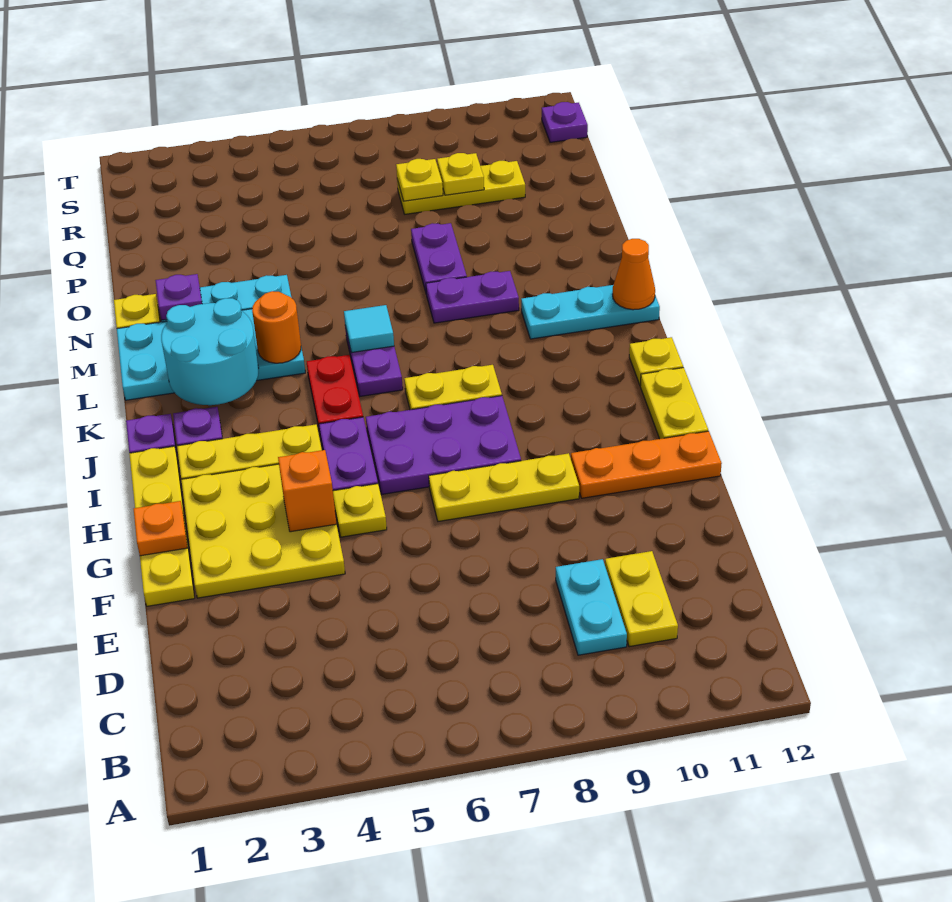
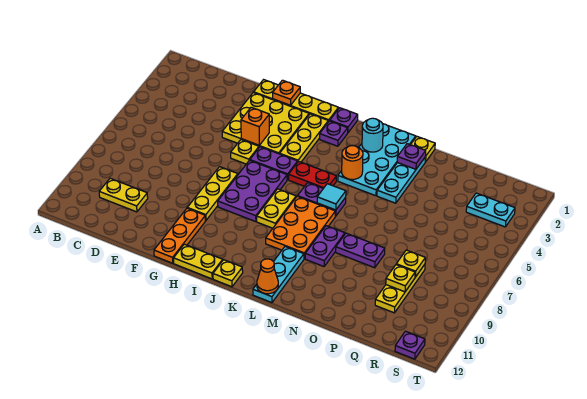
cyan 1x2 plate [556,559,627,655] -> cyan 1x2 plate moved to [466,193,515,227]
cyan 2x2 round brick [161,298,259,405] -> cyan 1x1 round brick [362,118,383,152]
none -> orange 2x3 plate [266,196,335,259]

